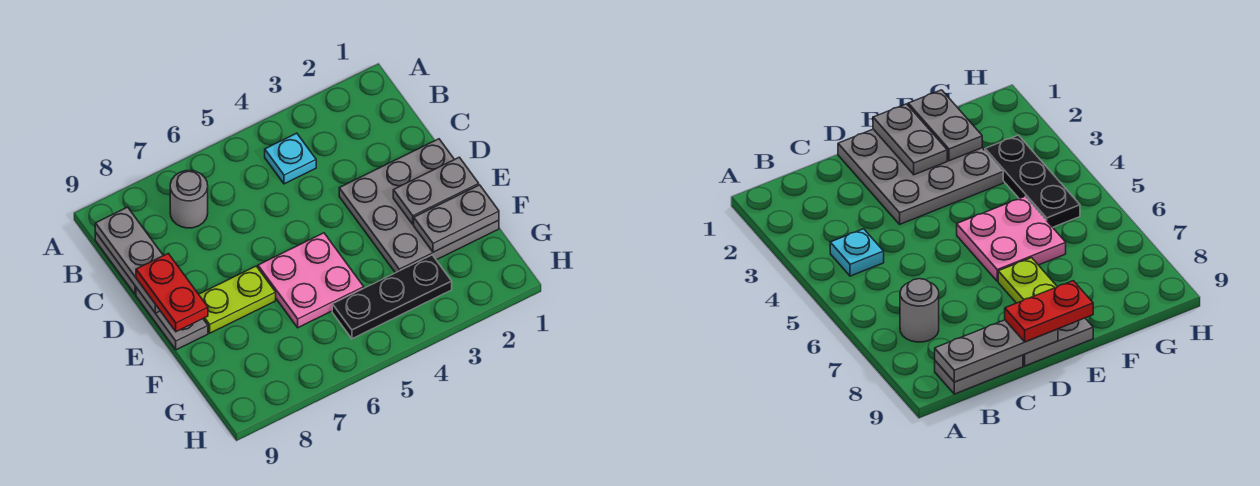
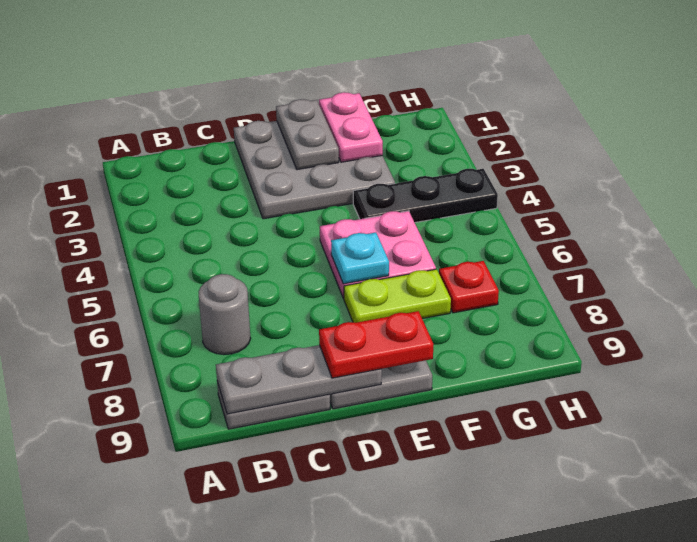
cyan 1x1 plate [265,133,316,184] -> cyan 1x1 plate moved to [331,232,389,284]
lime 1x2 plate [199,266,276,333] -> lime 1x2 plate turned to [344,269,451,323]
grey 1x2 plate [414,185,499,252] -> pink 1x2 plate [319,92,383,162]
black 1x3 plate [332,255,452,339] -> black 1x3 plate turned to [353,169,498,223]
none -> red 1x1 plate [439,261,499,313]

